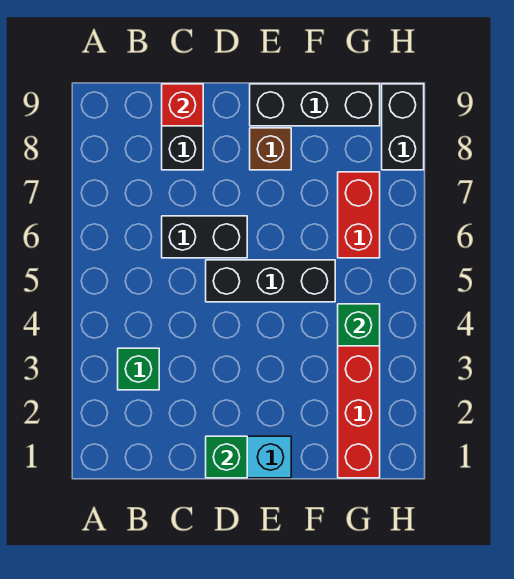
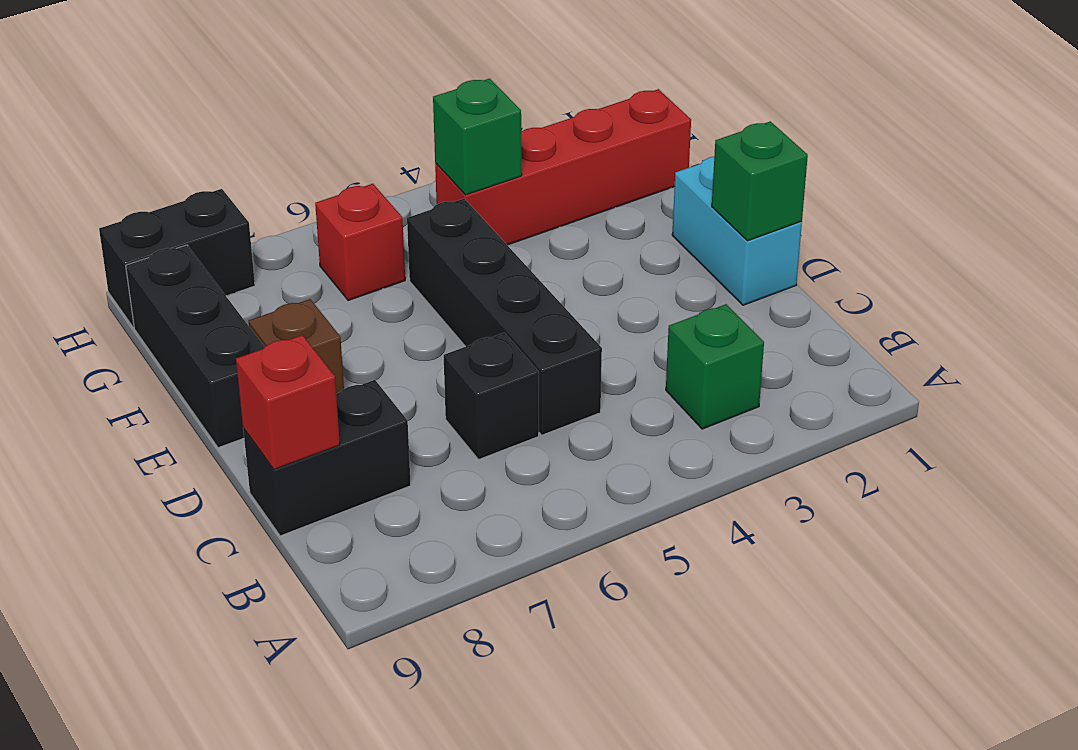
black 1x2 brick [162,216,247,258] -> black 1x1 brick [444,333,539,460]
black 1x3 brick [206,260,335,302] -> black 1x4 brick [407,199,602,435]
red 1x2 brick [338,172,380,258] -> red 1x1 brick [315,184,405,301]

